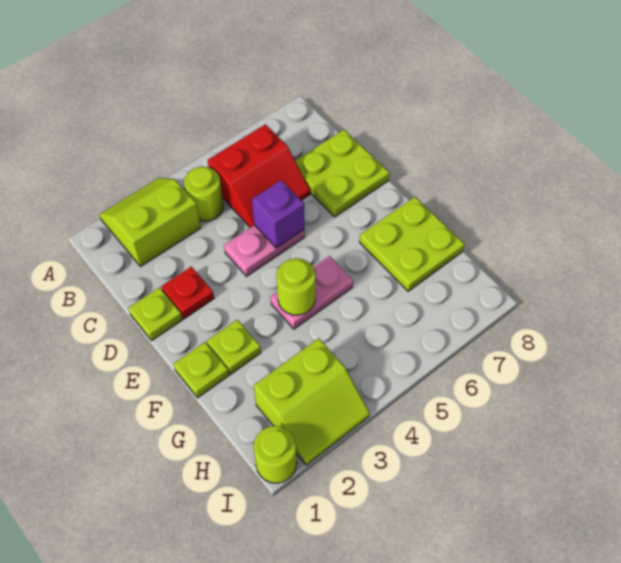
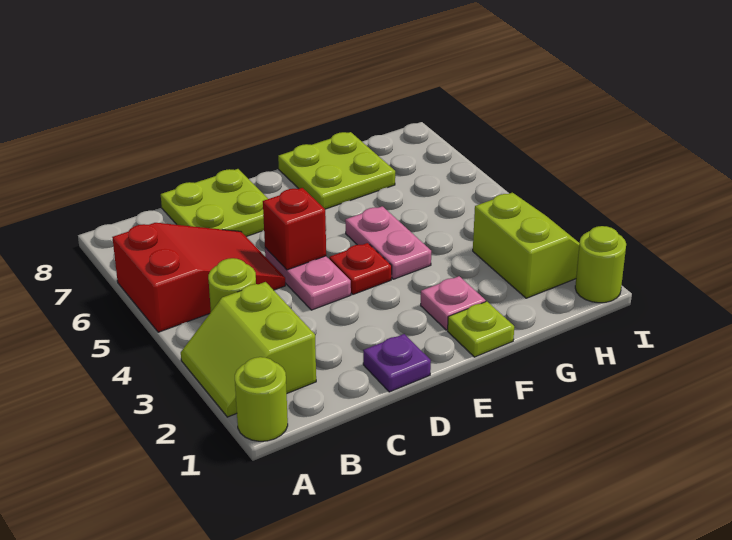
red 2x2 slope [208,124,310,228] -> red 2x3 slope [112,223,285,332]
lime 1x1 plate [129,287,182,341] -> purple 1x1 plate [363,334,431,392]
red 1x1 plate [161,267,214,319] -> red 1x1 plate moved to [329,243,392,294]
purple 1x1 brick [252,180,304,248] -> red 1x1 brick [263,188,326,270]
lime 1x1 plate [207,320,261,374] -> pink 1x1 plate [421,276,486,330]
lime 1x1 round brick [277,258,316,315] -> lime 1x1 round brick moved to [235,357,288,441]

